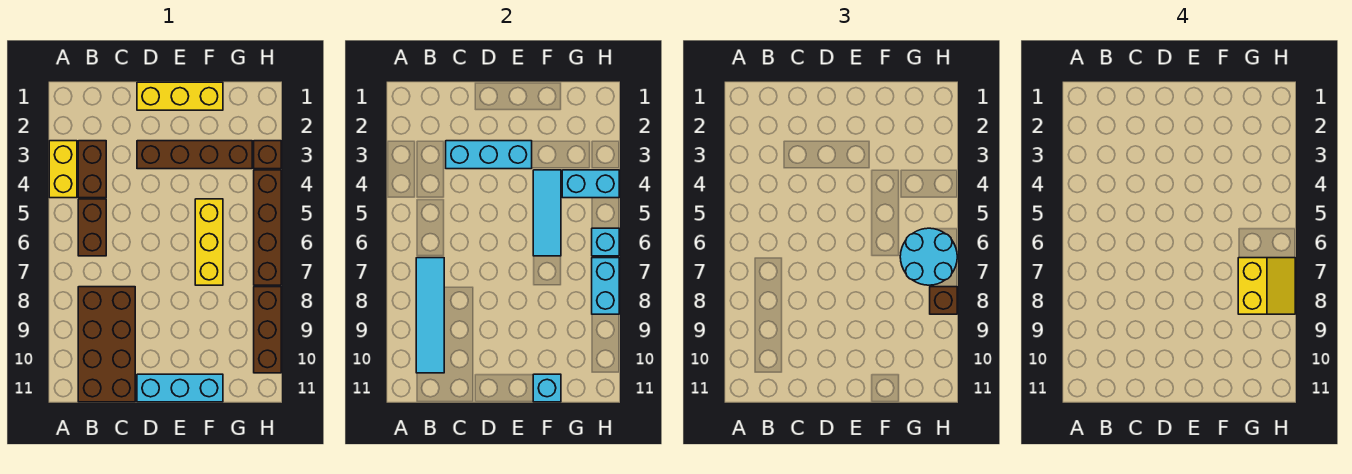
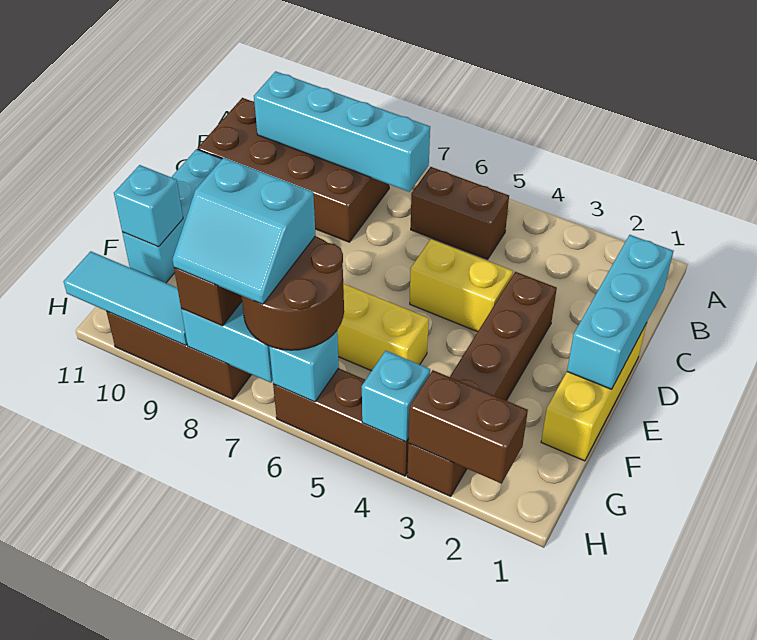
yellow 1x2 brick [49,141,77,198] -> yellow 1x2 brick moved to [410,239,513,332]
brown 1x2 brick [78,141,106,198] -> brown 1x2 brick moved to [408,370,528,484]
cyan 1x4 tile [416,258,444,373] -> cyan 1x4 brick [254,71,430,192]
cyan 1x3 brick [446,141,532,169] -> cyan 1x3 brick moved to [567,235,673,389]
cyan 1x3 tile [533,170,561,256] -> cyan 1x3 tile moved to [64,251,187,345]
cyan 1x2 brick [562,170,619,198] -> cyan 1x1 brick [362,351,430,442]
cyan 2x2 round brick [900,228,957,285] -> brown 2x2 round brick [242,236,344,350]
yellow 2x2 slope [1238,258,1295,314] -> cyan 2x2 slope [173,158,316,304]
brown 1x4 brick [254,170,281,285] -> brown 1x3 brick [273,368,409,476]

